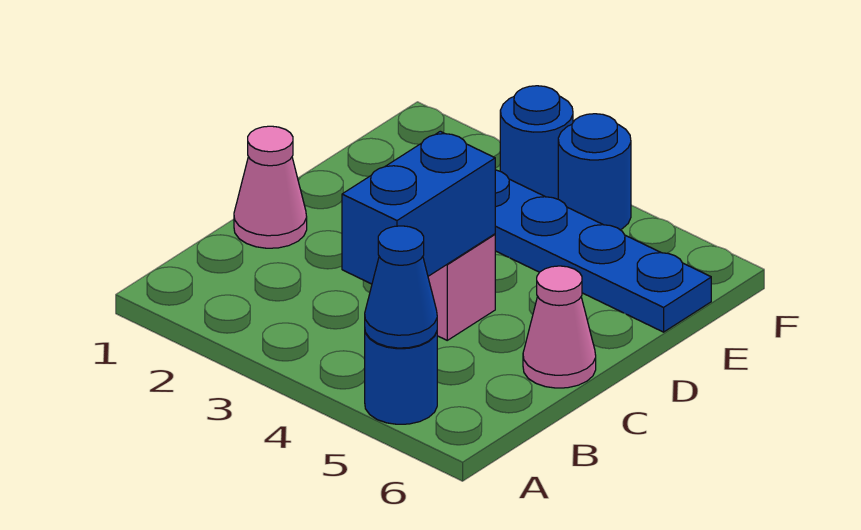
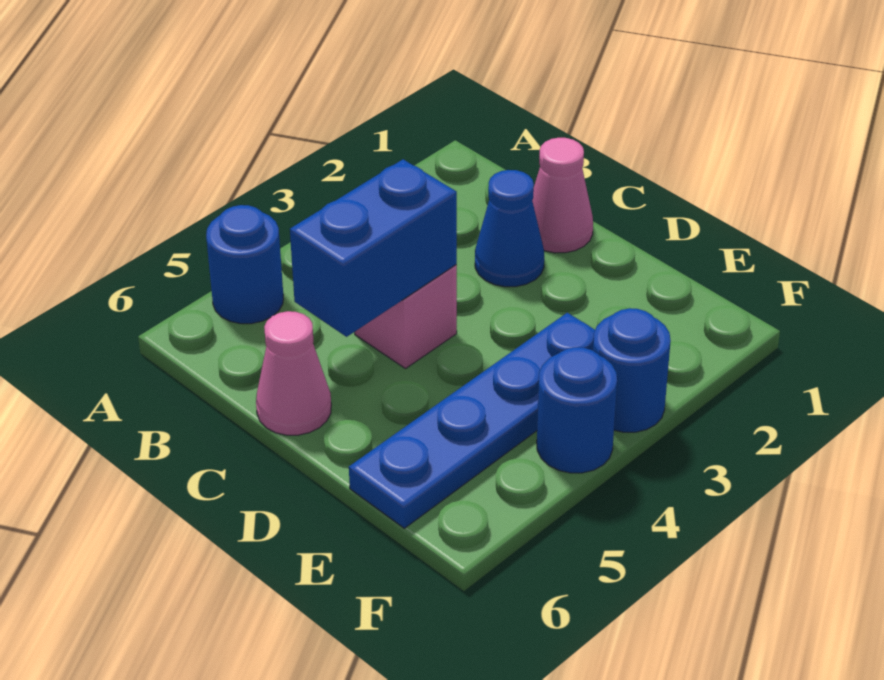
blue 1x1 cone [365,226,437,348] -> blue 1x1 cone moved to [475,170,544,287]
blue 1x2 brick [342,131,495,284] -> blue 1x2 brick turned to [290,159,457,337]

